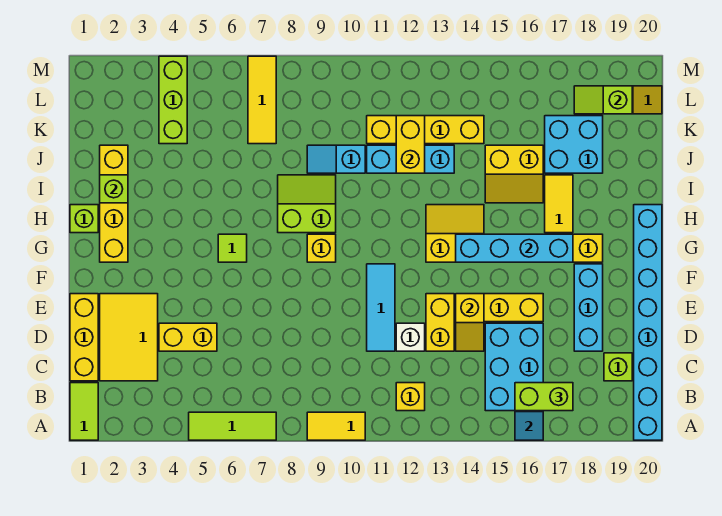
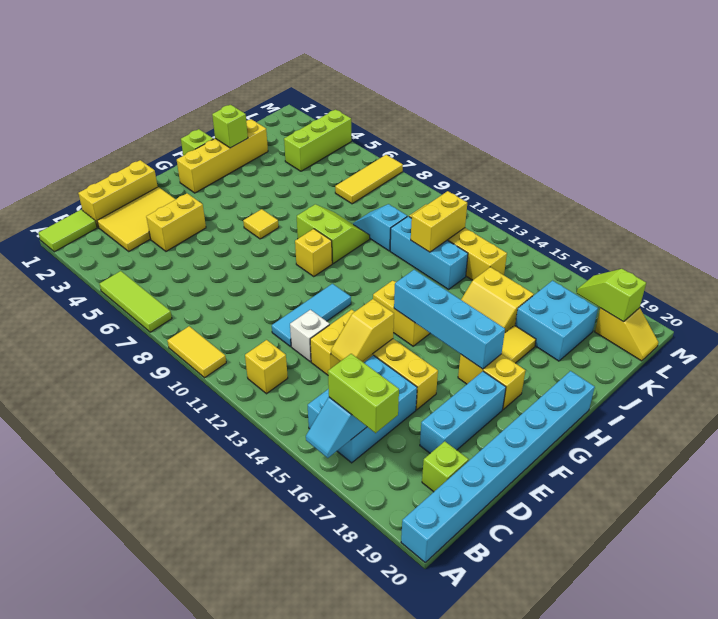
yellow 1x2 brick [159,323,217,351] -> yellow 1x2 brick turned to [146,193,206,251]
lime 1x1 tile [218,234,247,262] -> yellow 1x1 tile [243,209,279,239]

